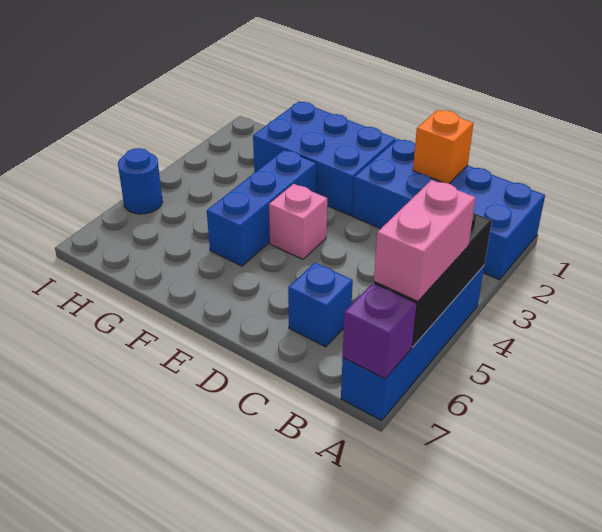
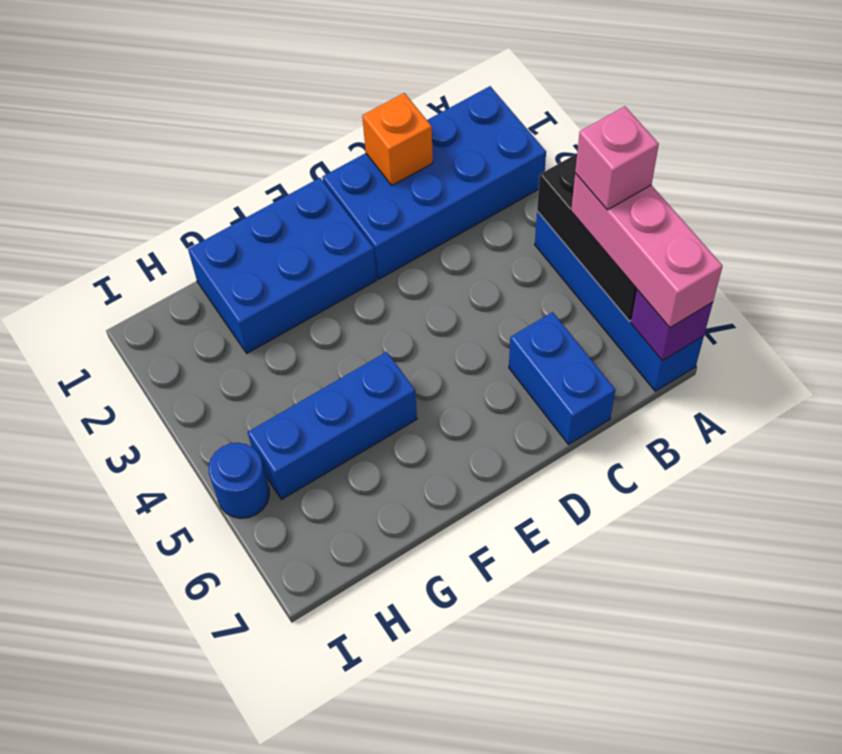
pink 1x2 brick [374,180,476,301] -> pink 1x3 brick [571,173,723,328]
blue 1x1 brick [288,263,353,347] -> blue 1x2 brick [509,312,615,444]
pink 1x1 brick [269,184,327,259] -> pink 1x1 brick moved to [575,106,659,210]
blue 1x3 brick [207,150,316,266] -> blue 1x3 brick turned to [248,352,417,499]

